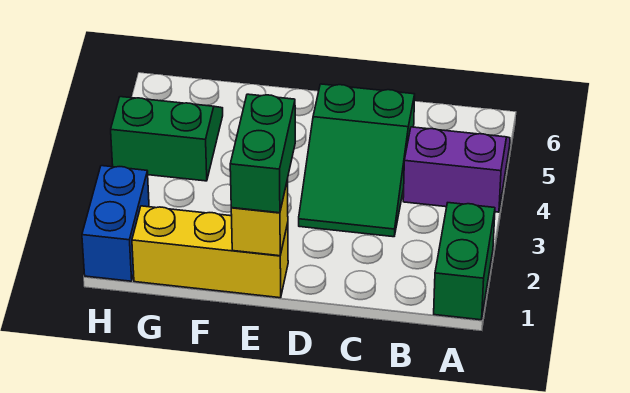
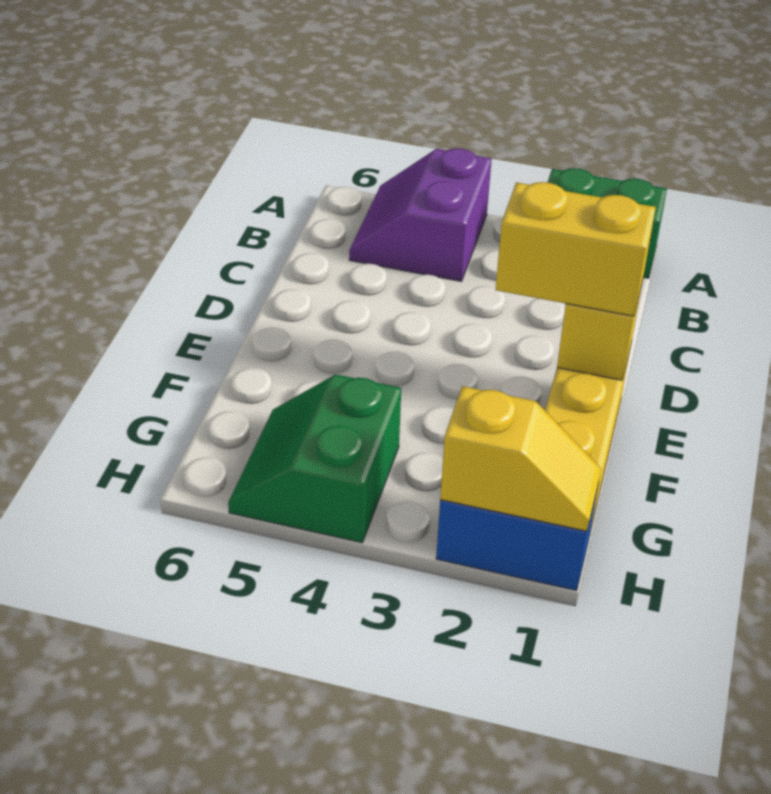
green 2x3 slope [299,84,415,237] -> none
green 1x2 brick [230,94,295,213] -> yellow 1x2 brick [495,182,656,316]
none -> yellow 1x2 slope [440,386,601,531]

